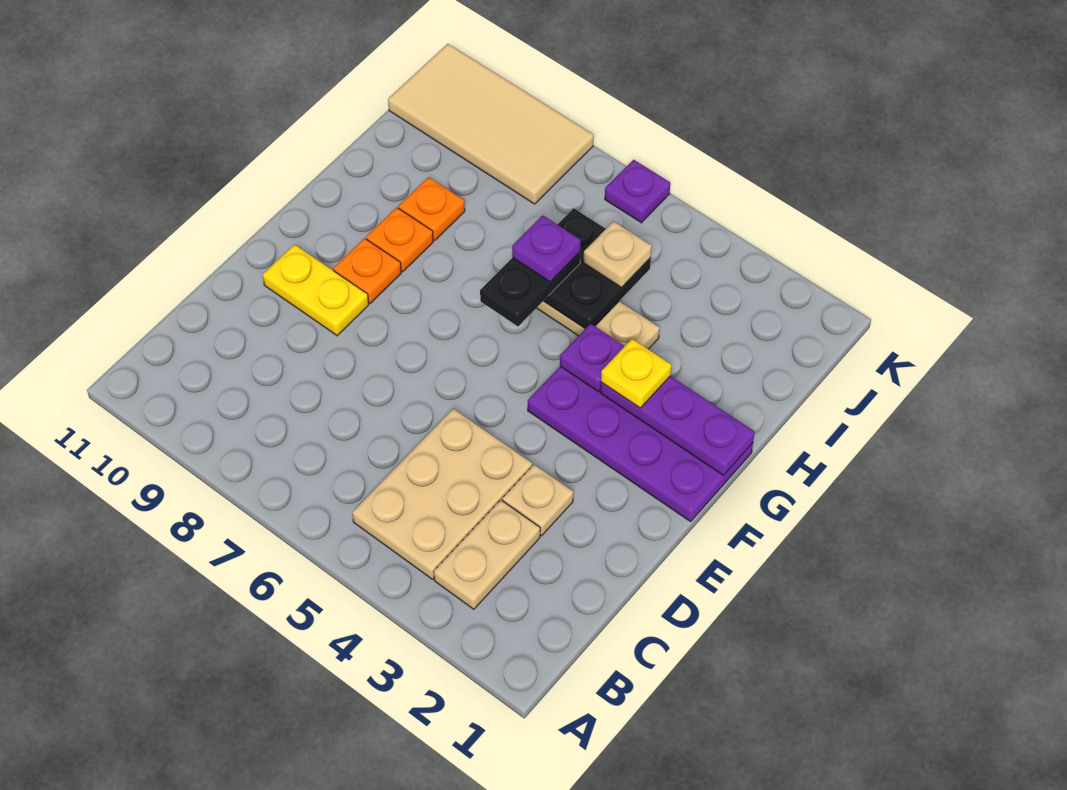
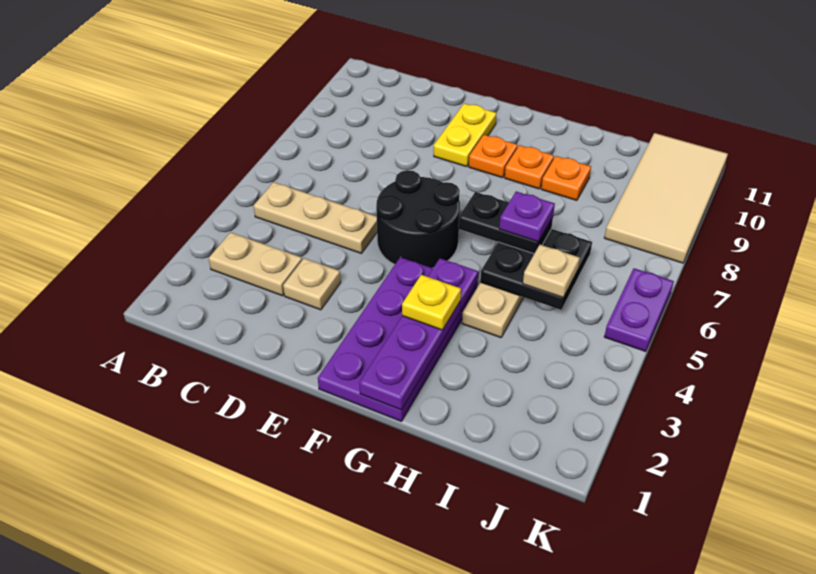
tan 2x3 plate [352,409,532,579] -> tan 1x3 plate [253,182,377,254]
none -> black 2x2 round brick [376,170,460,268]
purple 1x1 plate [605,160,670,223] -> purple 1x2 plate [604,268,674,352]

